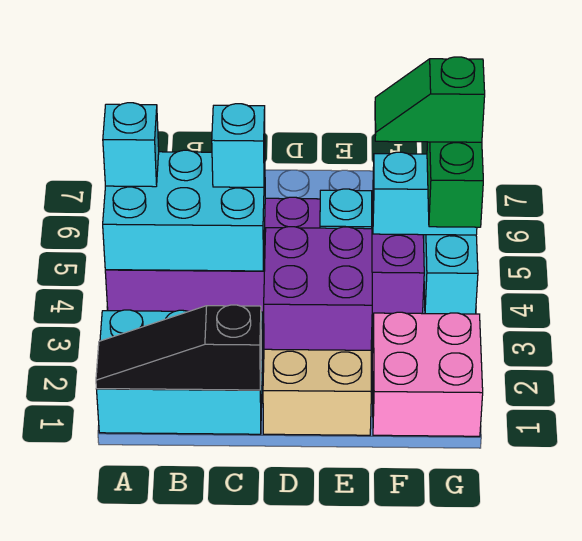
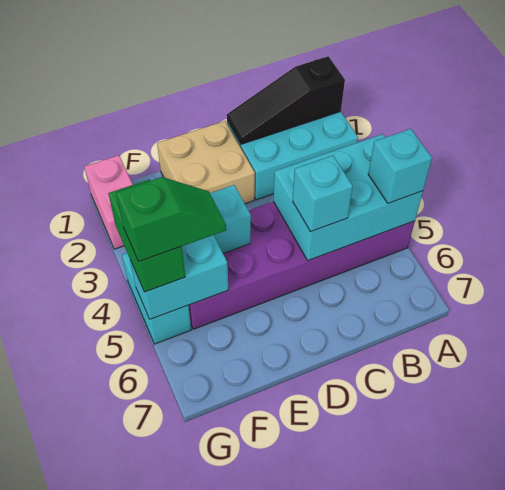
black 1x3 slope [96,305,261,390] -> black 1x3 slope turned to [227,56,345,144]
purple 2x2 brick [264,227,372,350] -> none
pink 2x2 brick [372,312,483,436] -> pink 1x2 brick [84,155,133,249]

